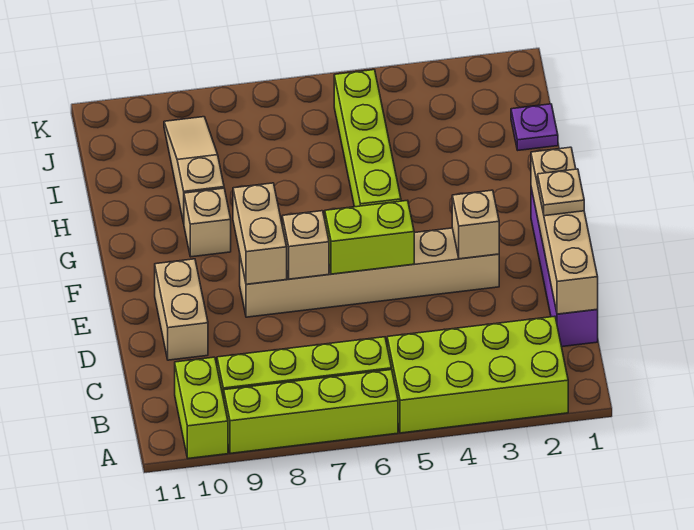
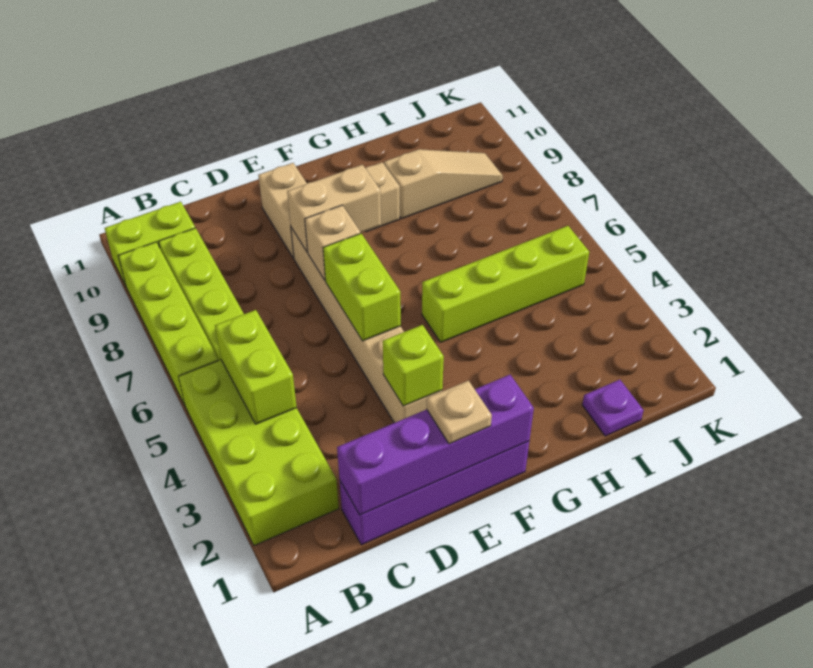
none -> lime 1x2 brick [215,310,297,424]
tan 1x4 brick [531,147,598,314] -> purple 1x4 brick [337,375,534,515]
tan 1x2 brick [155,259,208,360] -> tan 1x2 brick turned to [258,163,307,258]
tan 1x1 brick [452,190,499,259] -> lime 1x1 brick [383,325,444,406]

